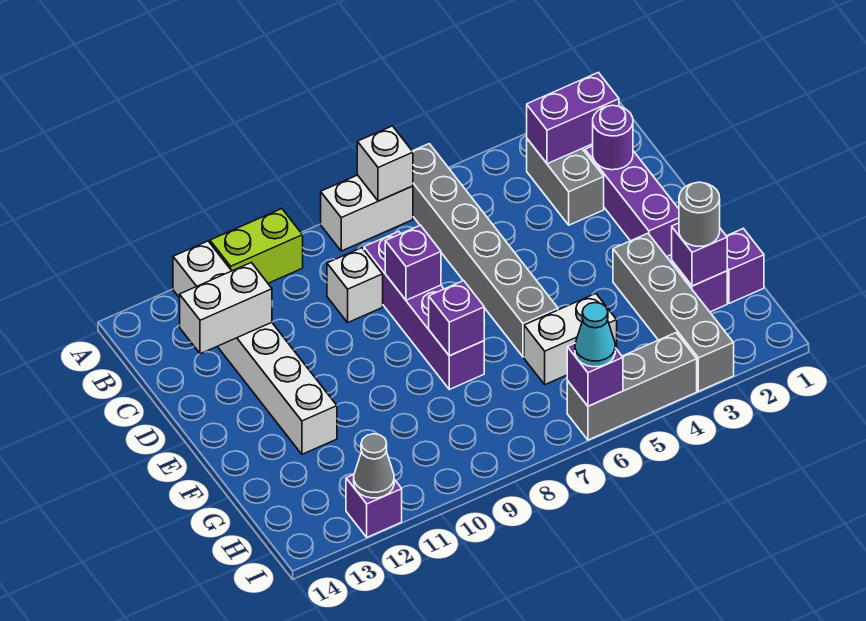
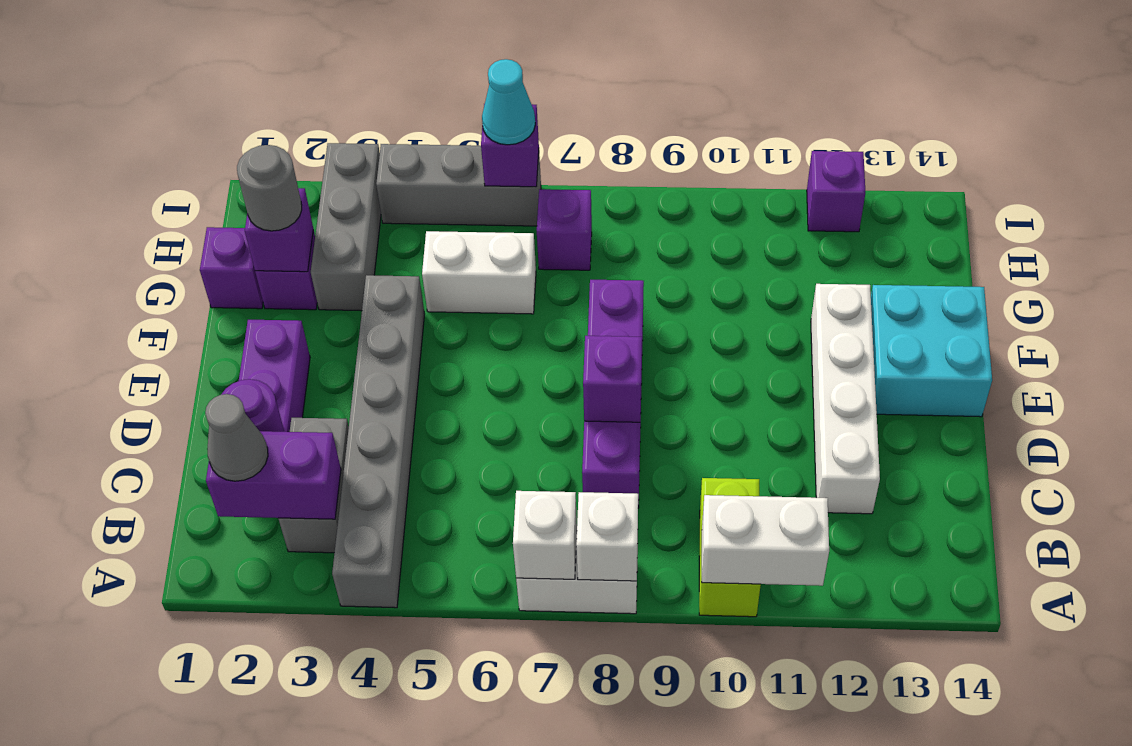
grey 1x6 brick [413,144,558,357] -> grey 1x6 brick moved to [332,275,425,608]
lime 1x2 brick [210,209,303,283] -> lime 1x2 brick turned to [699,478,761,617]
white 1x6 brick [173,241,337,454] -> white 1x4 brick [811,284,880,514]
white 1x1 brick [327,248,383,322] -> white 1x1 brick moved to [576,492,638,581]
white 1x2 brick [180,263,272,354] -> white 1x2 brick moved to [702,495,829,586]
none -> cyan 2x2 brick [871,285,992,417]
grey 1x4 brick [613,233,734,391] -> grey 1x3 brick [311,143,381,311]
purple 1x1 brick [429,281,484,356] -> purple 1x1 brick moved to [537,189,592,270]
grey 1x1 cone [354,434,394,498] -> grey 1x1 cone moved to [205,394,268,481]

